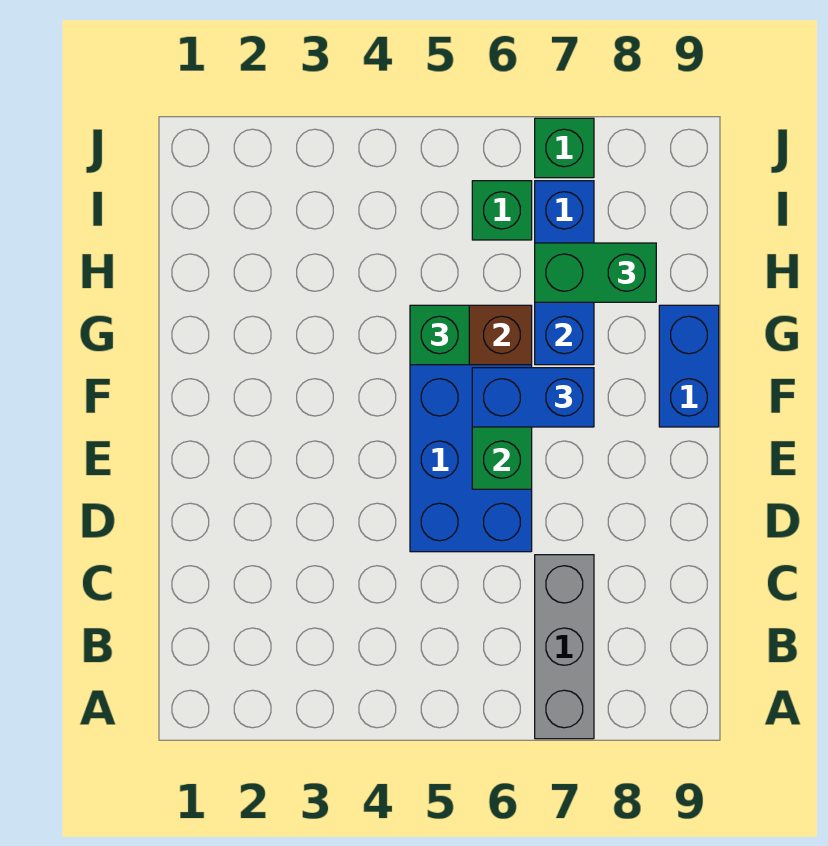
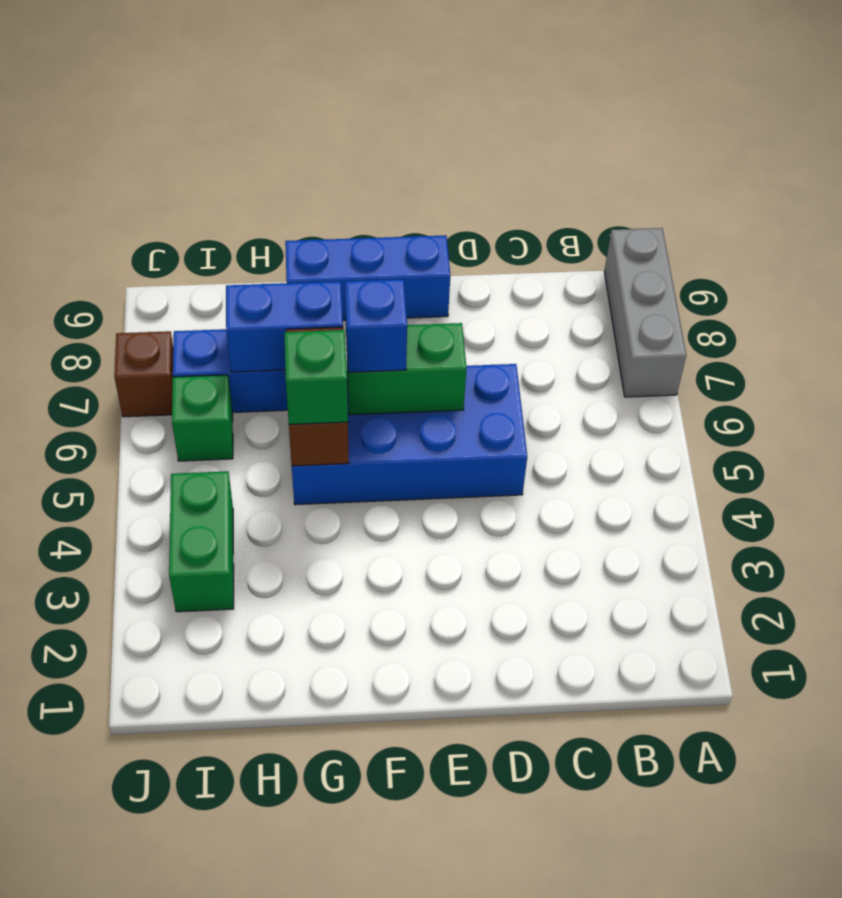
grey 1x3 brick [535,555,594,739] -> grey 1x3 brick turned to [604,228,686,397]
blue 1x2 brick [472,368,594,427] -> blue 1x1 brick [345,279,407,372]
blue 1x2 brick [659,305,719,427] -> blue 1x3 brick [285,235,450,320]
green 1x2 brick [535,243,656,302] -> green 1x2 brick moved to [169,471,234,612]
green 1x1 brick [535,118,594,178] -> brown 1x1 brick [114,331,173,417]

